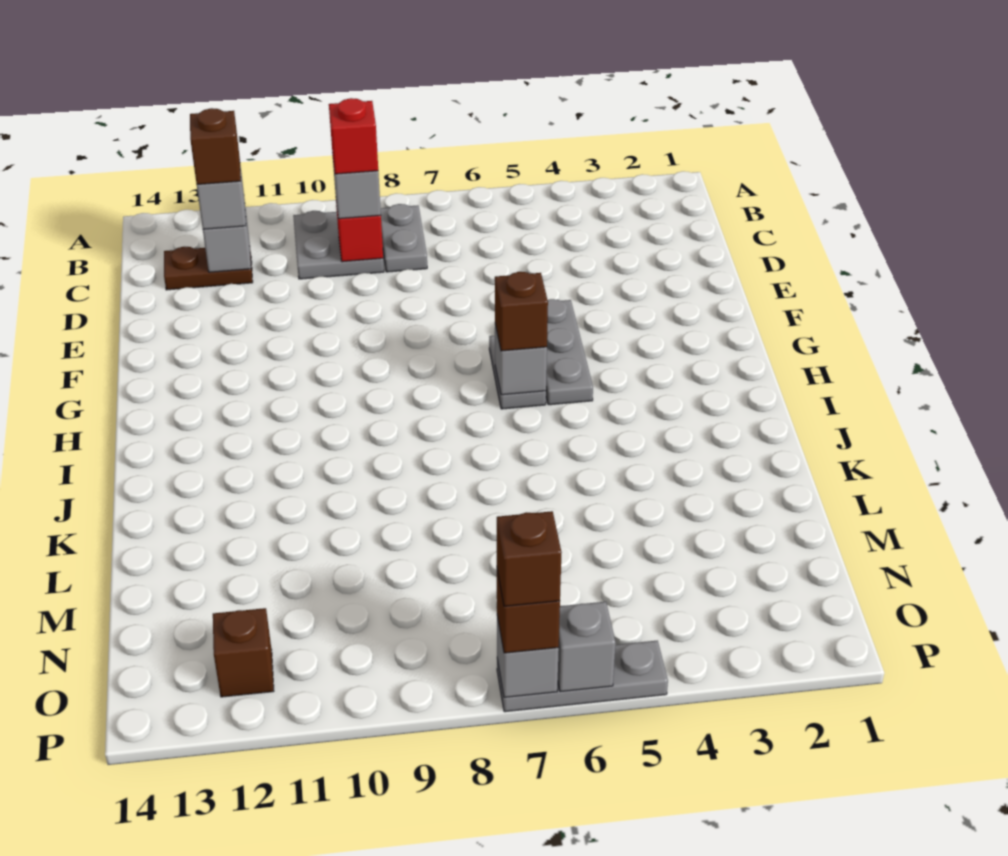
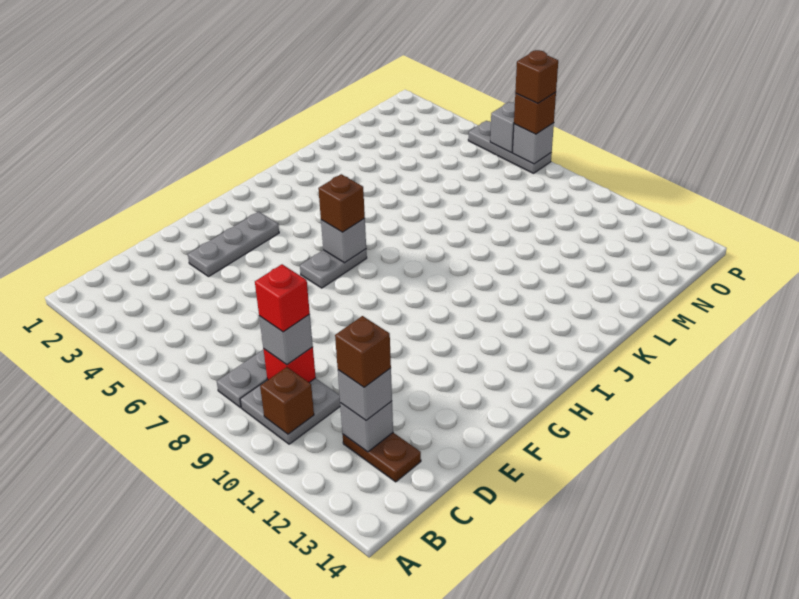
grey 1x3 plate [546,299,593,405] -> grey 1x3 plate moved to [188,212,279,276]
brown 1x1 brick [213,608,274,697] -> brown 1x1 brick moved to [260,367,314,434]

